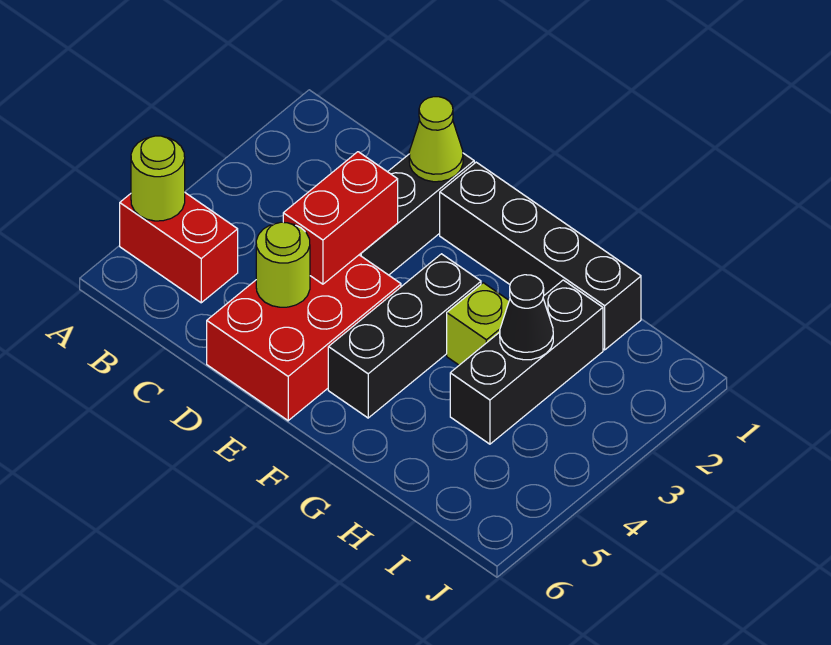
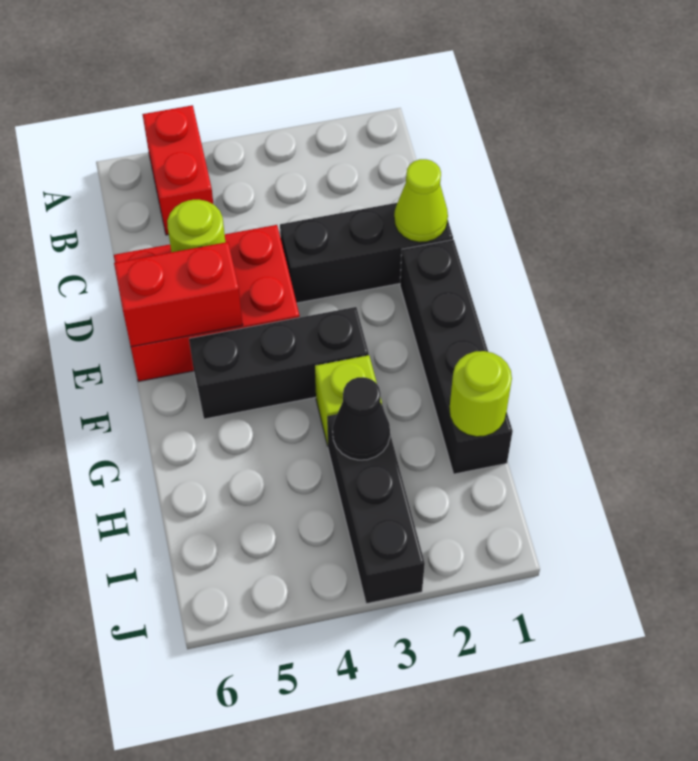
lime 1x1 round brick [131,136,185,221] -> lime 1x1 round brick moved to [449,351,512,437]
red 1x2 brick [283,152,398,284] -> red 1x2 brick moved to [114,242,243,347]
black 1x3 brick [450,280,603,444] -> black 1x3 brick turned to [327,405,425,604]

